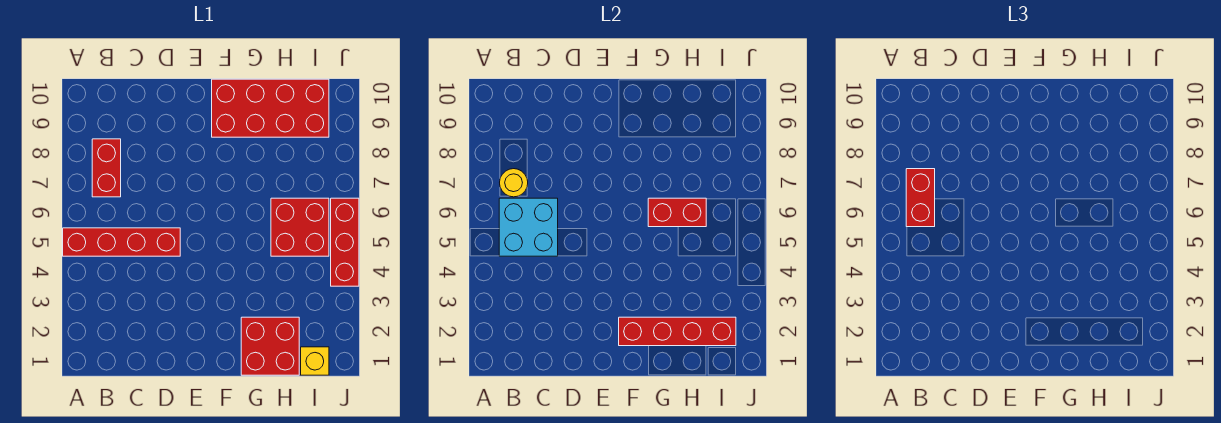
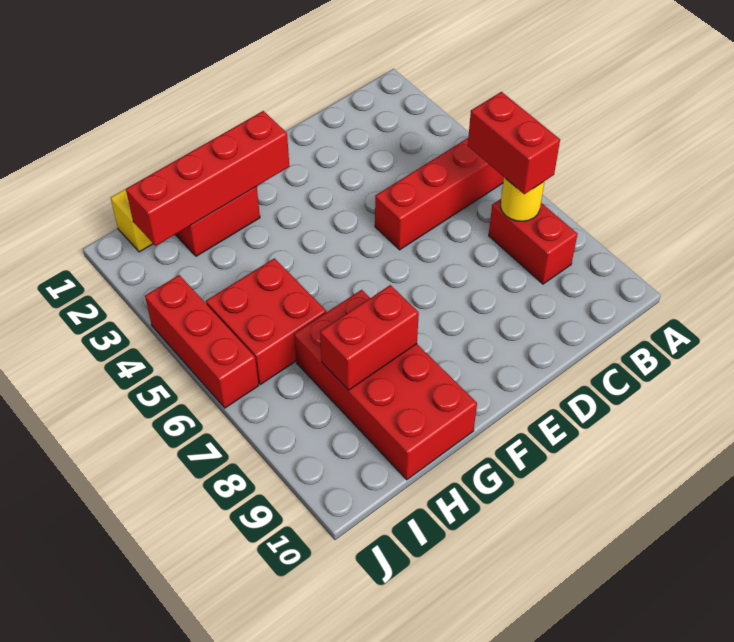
cyan 2x2 brick [499,198,558,256] -> none
red 2x4 brick [212,79,329,137] -> red 2x4 brick turned to [294,290,477,480]
red 1x2 brick [648,198,706,227] -> red 1x2 brick moved to [320,285,419,390]

